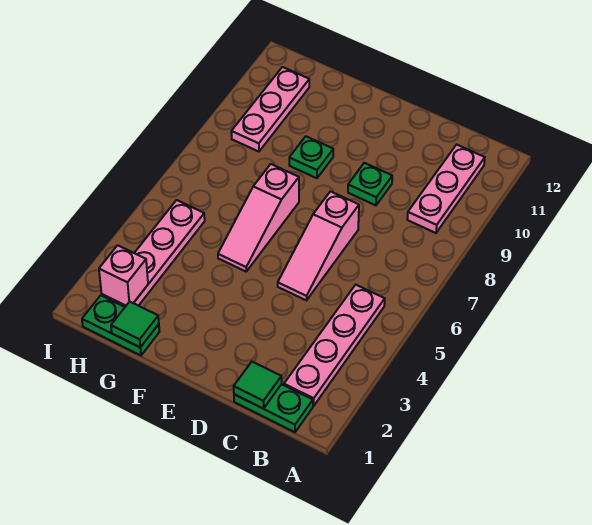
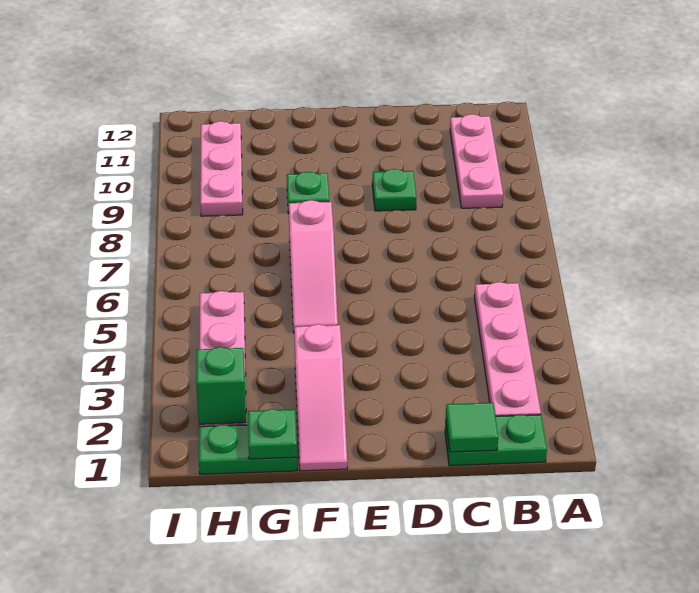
pink 1x3 slope [278,191,359,300] -> pink 1x3 slope moved to [294,324,347,471]
green 1x1 tile [111,302,159,347] -> green 1x1 plate [248,409,297,459]
pink 1x1 brick [99,245,148,306] -> green 1x1 brick [196,347,246,424]

